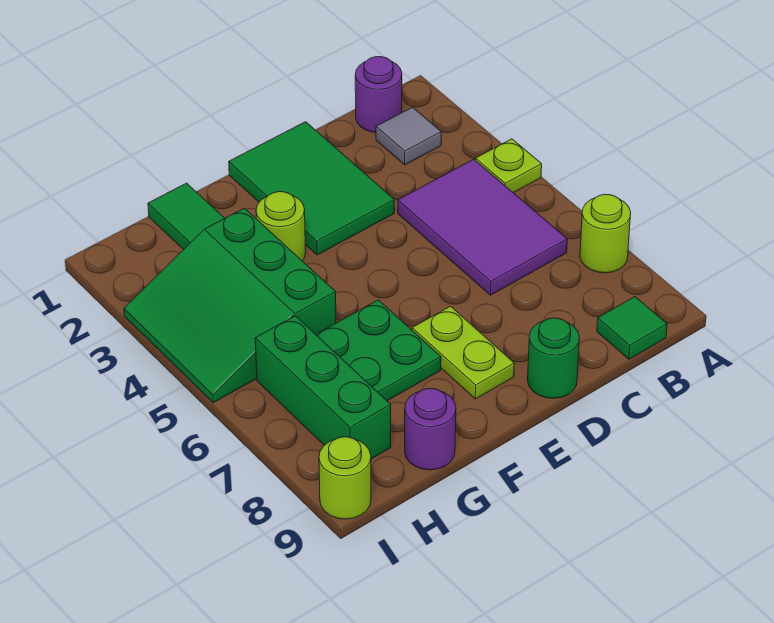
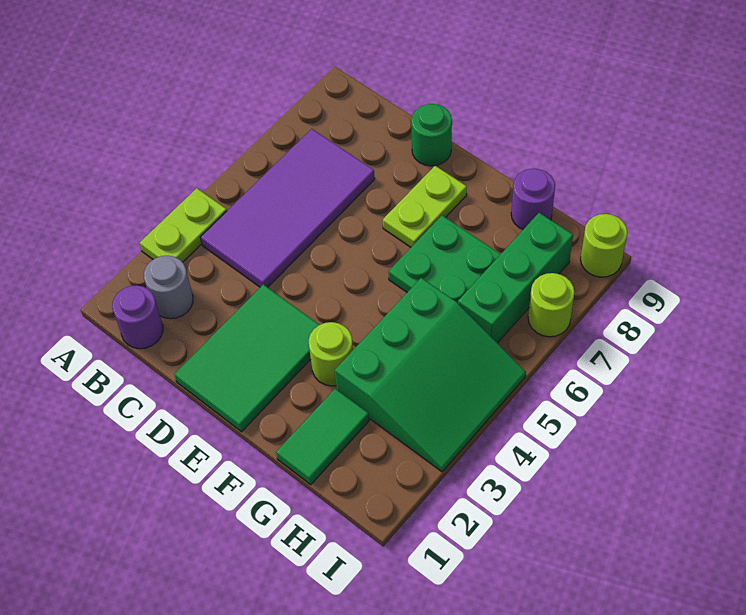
lime 1x1 plate [475,139,542,193] -> lime 1x2 plate [140,188,227,262]
lime 1x1 round brick [580,194,631,273] -> lime 1x1 round brick moved to [528,273,575,337]
grey 1x1 tile [376,107,441,165] -> grey 1x1 round brick [144,256,193,319]
purple 2x3 tile [398,159,567,295] -> purple 2x4 tile [200,129,375,287]
green 1x1 tile [597,297,667,359] -> none

